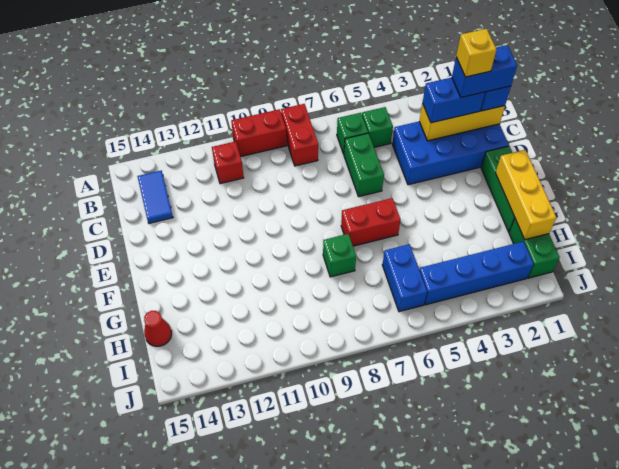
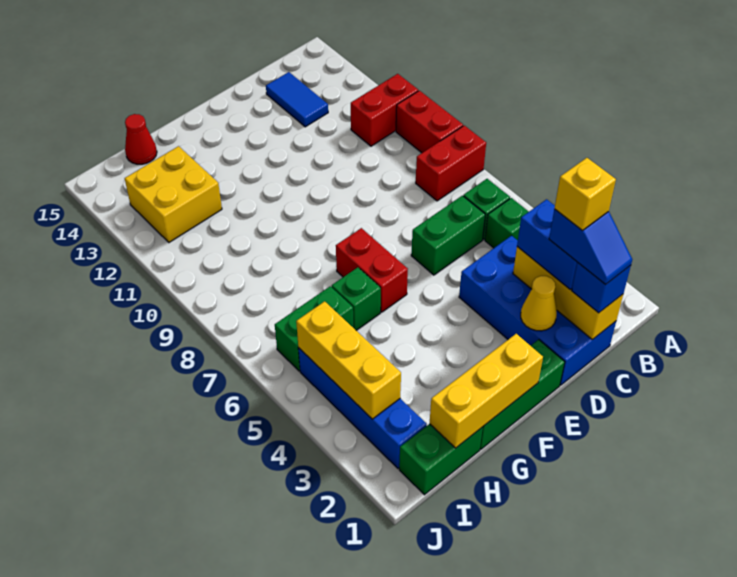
red 1x1 brick [212,141,244,184] -> red 1x2 brick [351,74,418,146]
blue 1x2 tile [137,171,173,223] -> blue 1x2 tile turned to [266,72,328,127]
blue 1x2 brick [452,45,517,97] -> blue 1x2 slope [549,209,632,285]
none -> yellow 1x1 cone [521,276,557,331]
green 1x1 brick [323,234,356,277] -> green 1x1 brick moved to [332,267,381,330]
blue 1x2 brick [382,244,427,312] -> green 1x2 brick [275,286,353,371]
none -> yellow 2x2 brick [125,146,222,242]
none -> yellow 1x3 brick [296,301,401,419]

